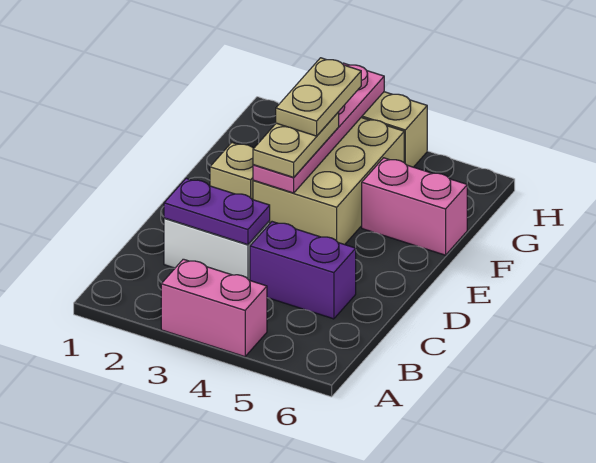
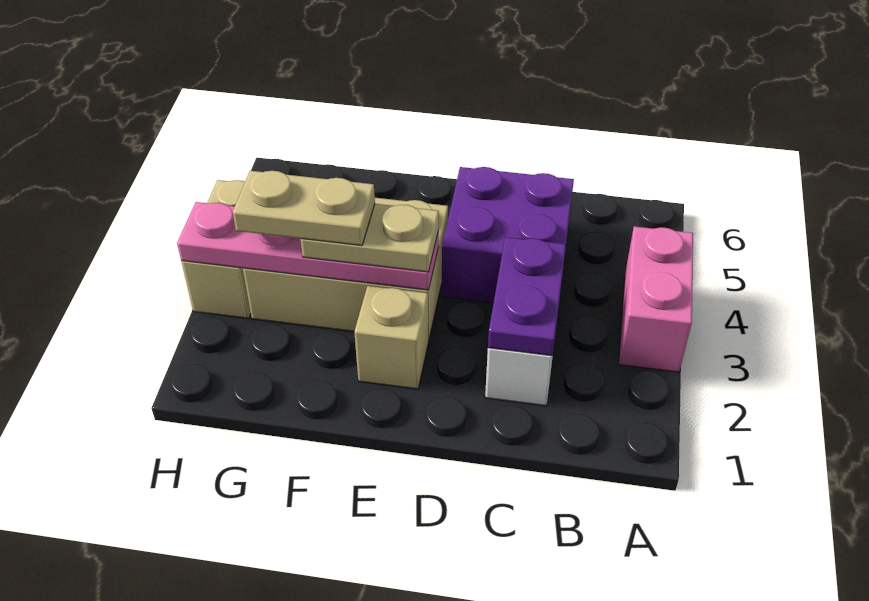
purple 1x2 brick [250,222,356,319] -> purple 2x2 brick [442,167,574,303]
pink 1x2 brick [362,158,467,255] -> none

